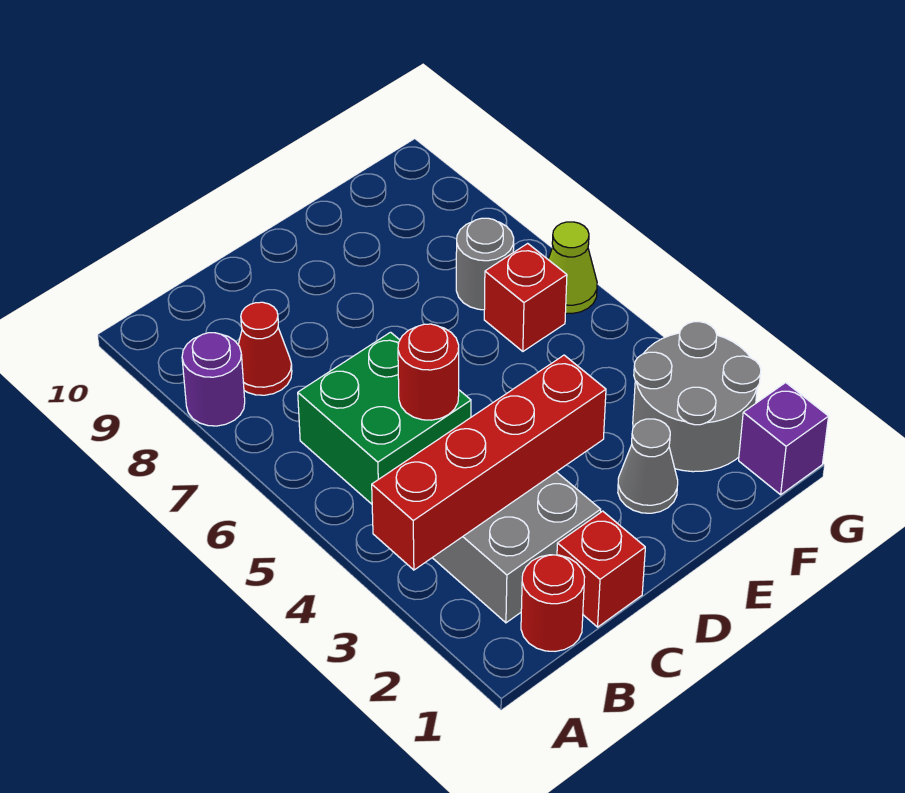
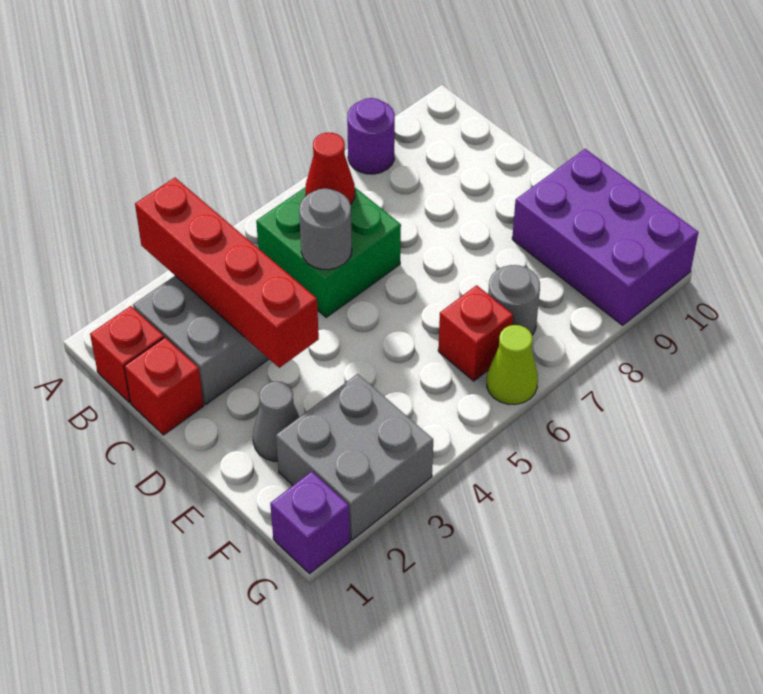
red 1x1 round brick [521,555,585,651] -> red 1x1 brick [90,306,164,402]
red 1x1 cone [238,302,292,395] -> red 1x1 cone moved to [305,132,355,204]
red 1x1 round brick [398,324,459,420] -> grey 1x1 round brick [299,188,352,270]
none -> purple 2x3 brick [512,149,698,325]
grey 2x2 round brick [633,322,761,472] -> grey 2x2 brick [276,374,433,540]

